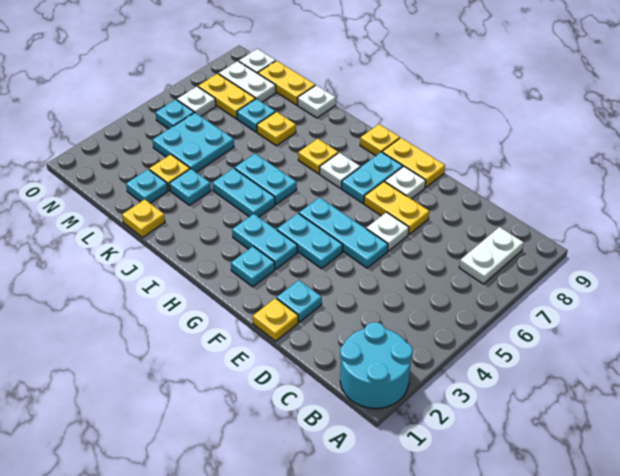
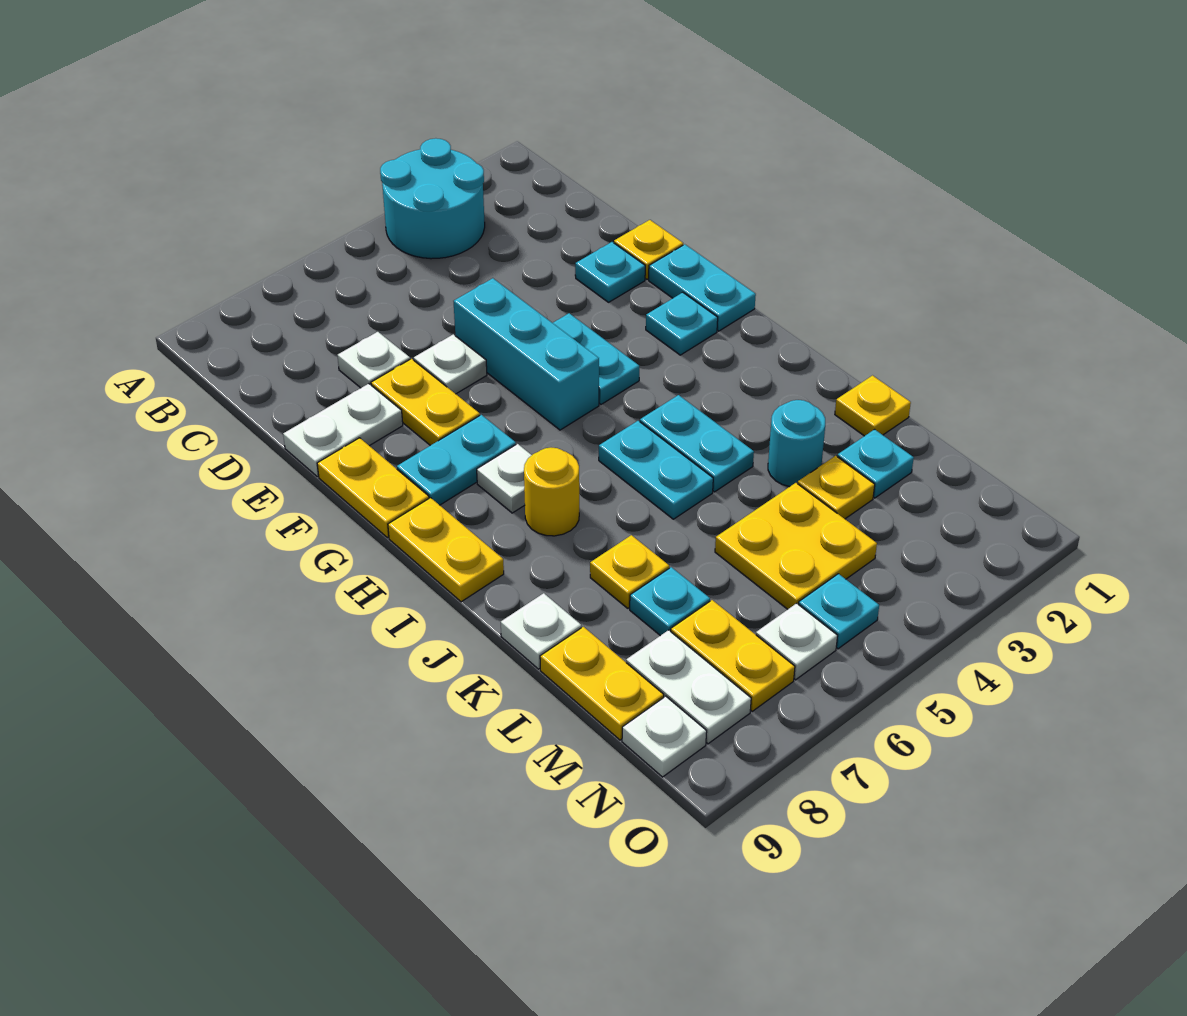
cyan 2x2 round brick [340,322,413,409] -> cyan 2x2 round brick moved to [380,138,485,259]
white 1x2 plate [459,227,524,284] -> white 1x2 plate moved to [283,384,403,477]
cyan 1x3 plate [299,197,388,268] -> cyan 1x3 brick [454,278,599,430]
white 1x1 plate [385,166,426,199] -> white 1x1 plate moved to [337,332,410,388]
cyan 1x2 plate [232,214,297,269] -> cyan 1x2 plate moved to [649,244,756,331]
yellow 1x1 plate [360,124,400,156] -> yellow 1x2 plate [388,498,504,602]
yellow 1x1 plate [298,139,338,174] -> yellow 1x1 round brick [524,448,579,536]
cyan 1x1 plate [169,169,211,205] -> cyan 1x1 round brick [768,400,825,487]
cyan 2x2 plate [152,113,234,172] -> yellow 2x2 plate [715,483,877,609]

